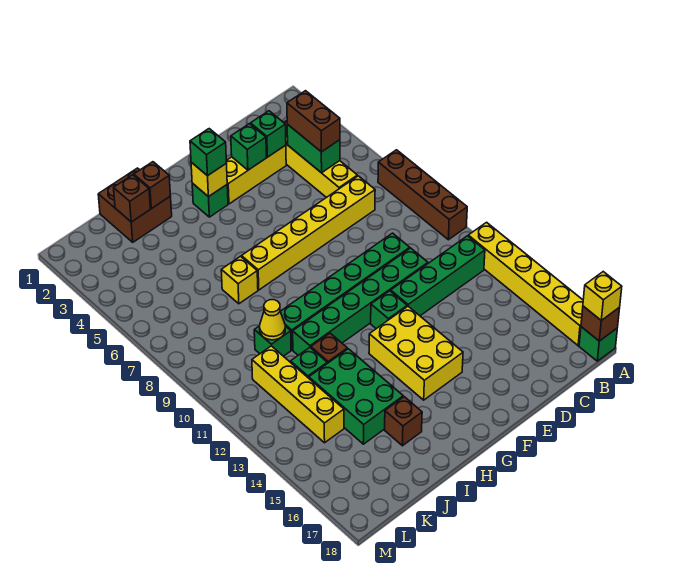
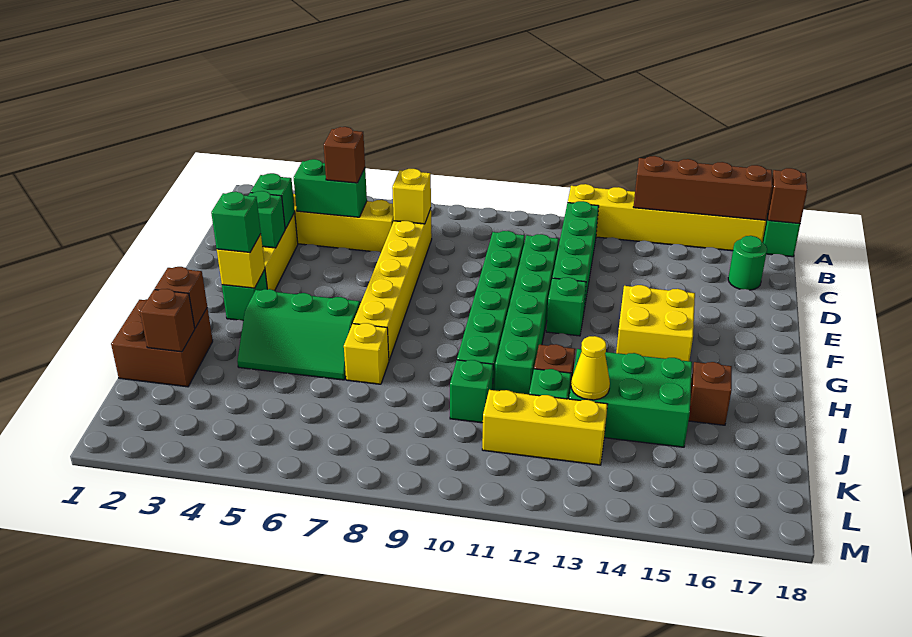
brown 1x4 brick [378,150,467,240] -> brown 1x4 brick moved to [634,156,772,220]
yellow 1x1 brick [583,272,622,321] -> yellow 1x1 brick moved to [392,169,431,224]
brown 1x2 brick [287,91,340,152] -> brown 1x1 brick [324,127,365,183]
none -> green 1x1 round brick [728,236,767,290]
yellow 2x3 brick [369,306,463,400] -> yellow 2x2 brick [616,285,695,361]
none -> green 2x3 slope [237,289,360,380]
yellow 1x1 cone [260,300,285,340] -> yellow 1x1 cone moved to [571,336,610,400]
yellow 1x4 brick [252,346,344,443] -> yellow 1x3 brick [482,390,608,465]

